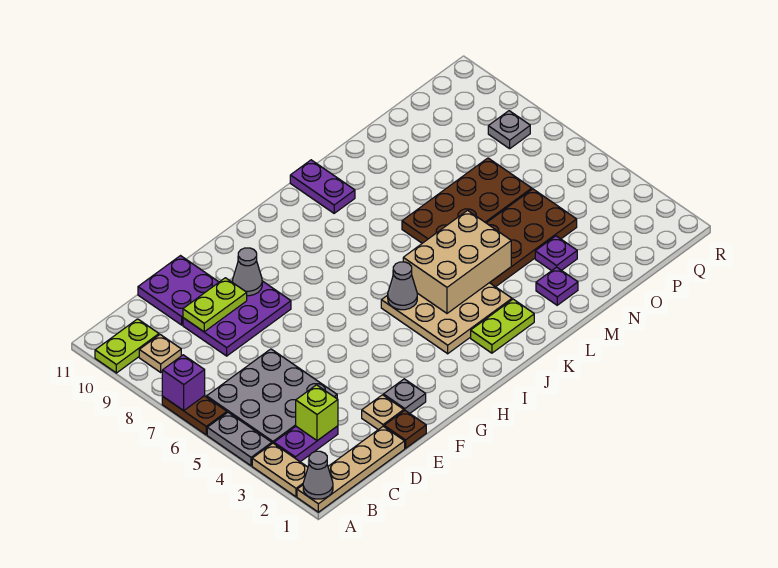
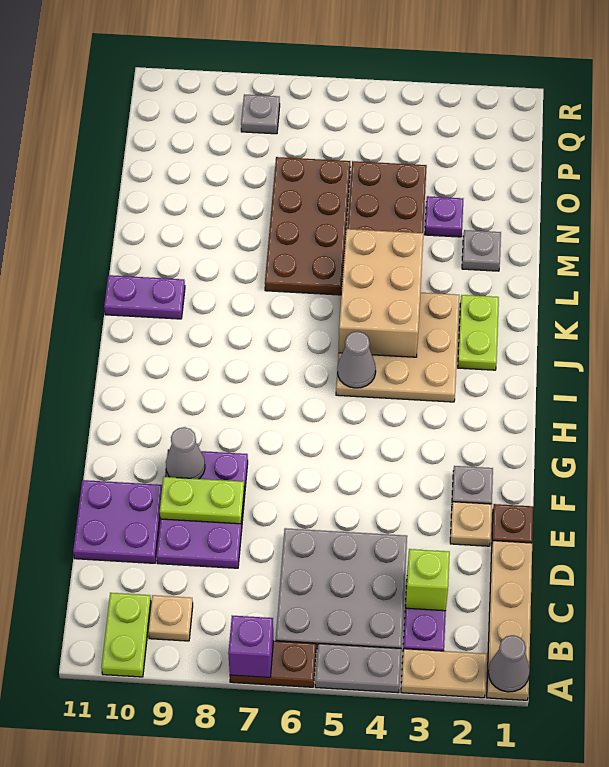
lime 1x2 plate [183,278,247,332] -> lime 1x2 plate turned to [160,477,244,524]
purple 1x1 plate [536,267,578,305] -> grey 1x1 plate [462,230,501,271]

